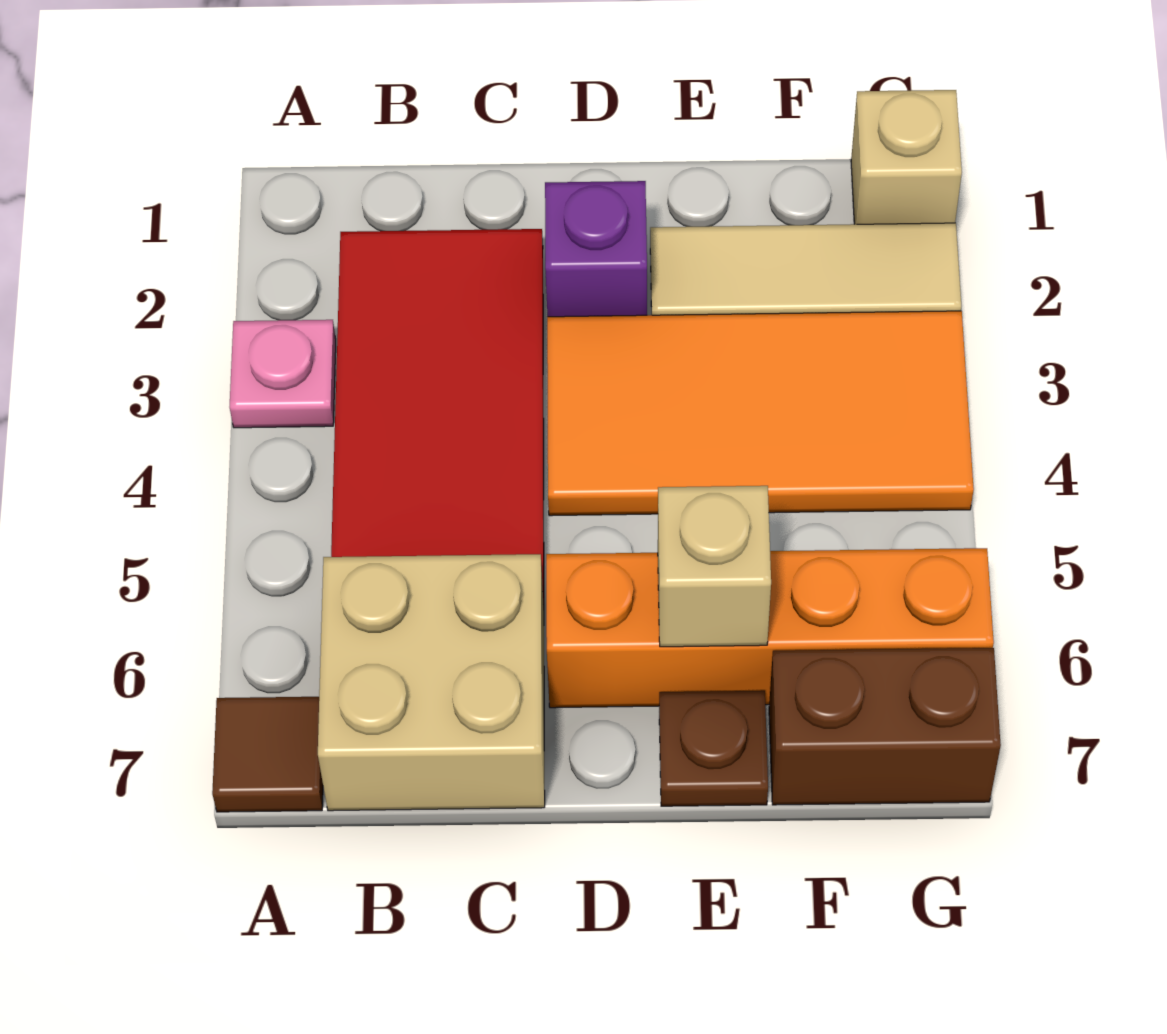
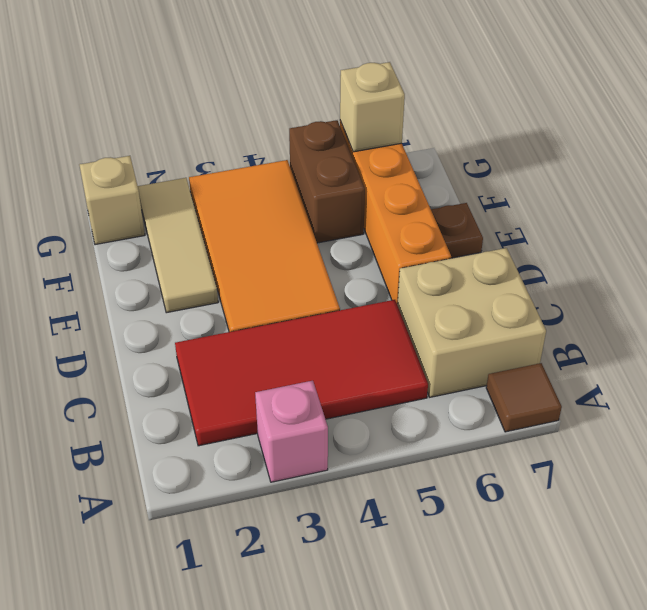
pink 1x1 plate [230,320,336,428] -> pink 1x1 brick [255,381,328,482]
purple 1x1 brick [545,181,647,317] -> none
tan 1x1 brick [658,486,771,647] -> tan 1x1 brick moved to [340,62,405,152]
brown 1x2 brick [769,648,1001,805] -> brown 1x2 brick moved to [289,120,365,243]

